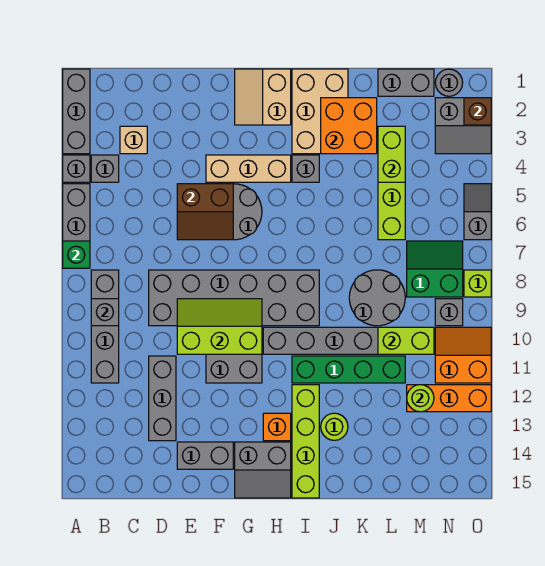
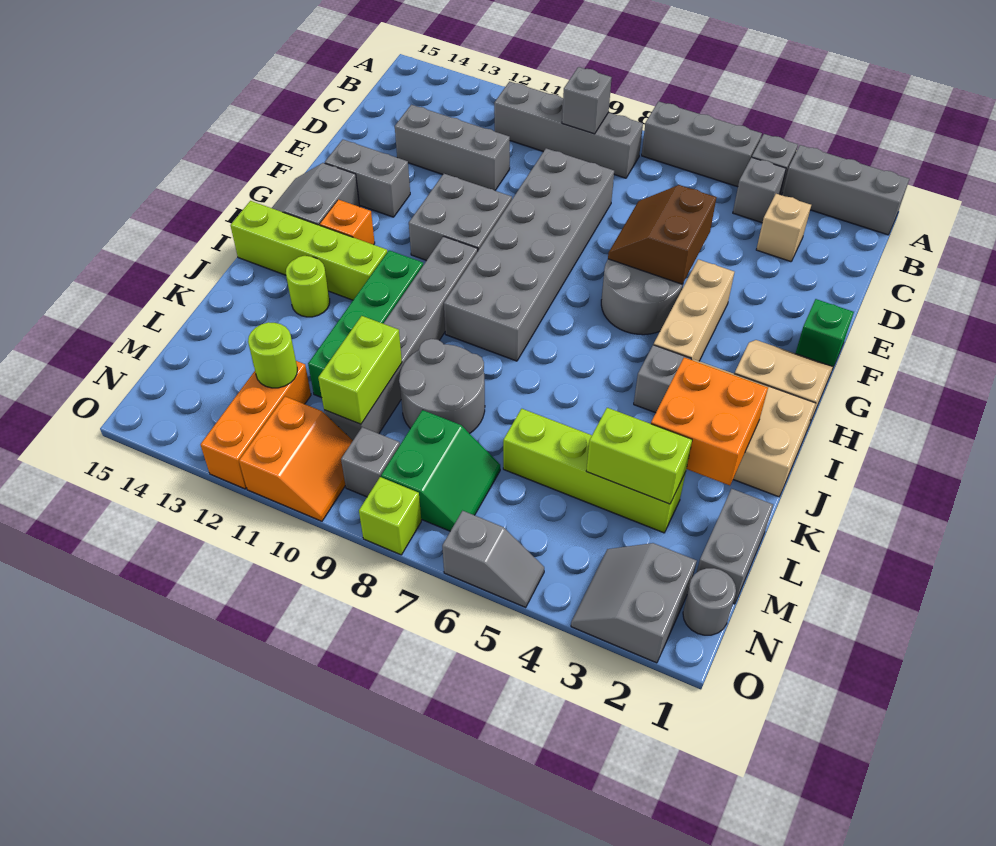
green 1x1 brick [63,241,90,268] -> green 1x1 brick moved to [796,299,854,367]
lime 2x3 slope [177,299,262,354] -> none
grey 1x2 brick [177,442,233,469] -> grey 1x2 brick turned to [325,140,410,217]
brown 1x1 brick [464,98,491,125] -> none

